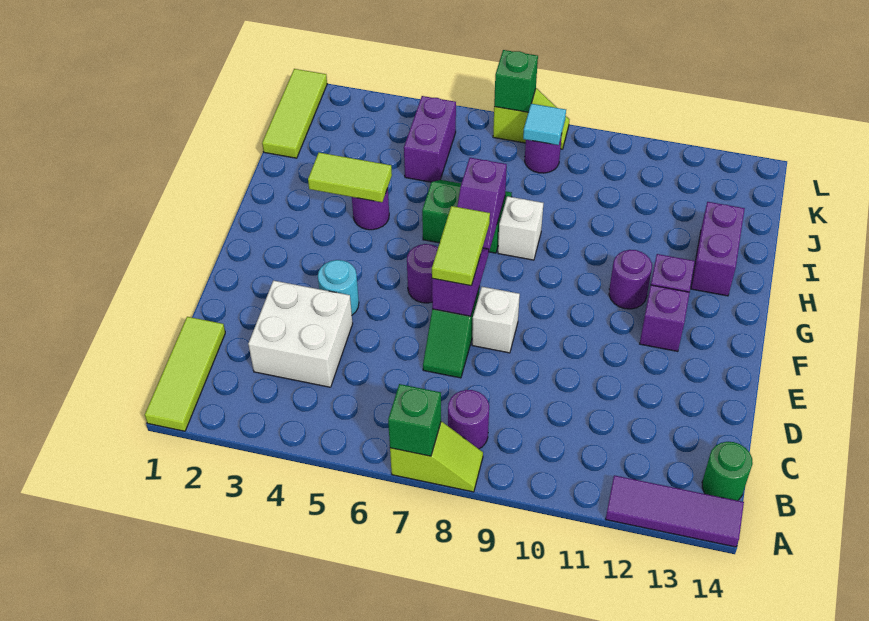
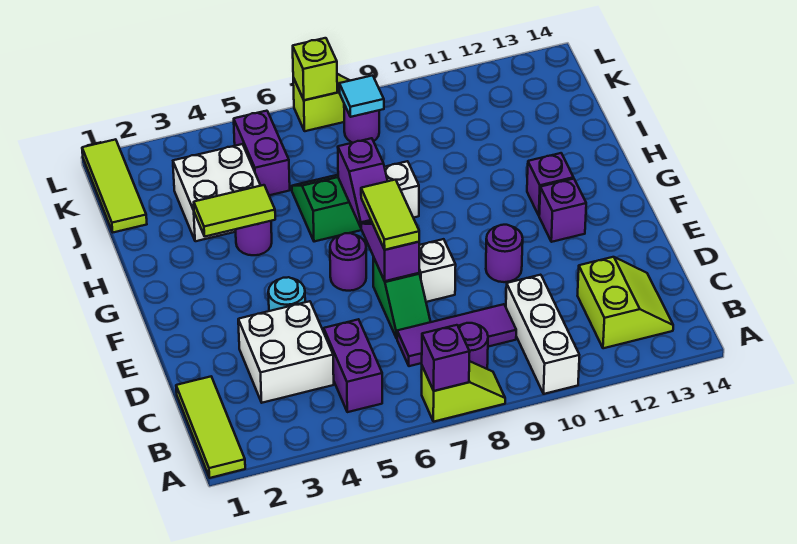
green 1x1 brick [388,384,441,456] -> purple 1x1 brick [422,325,470,391]
none -> white 1x3 brick [506,275,579,394]
purple 1x3 tile [606,475,744,547] -> purple 1x3 tile moved to [397,304,516,366]
none -> lime 2x2 slope [578,257,673,348]
green 1x1 round brick [702,442,753,501] -> none
purple 1x1 round brick [609,250,652,309] -> purple 1x1 round brick moved to [486,225,523,282]
purple 1x2 brick [691,202,745,296] -> purple 1x2 brick moved to [324,319,382,412]
none -> white 2x2 brick [173,144,261,241]
green 1x1 brick [494,50,538,112] -> lime 1x1 brick [293,38,337,100]

